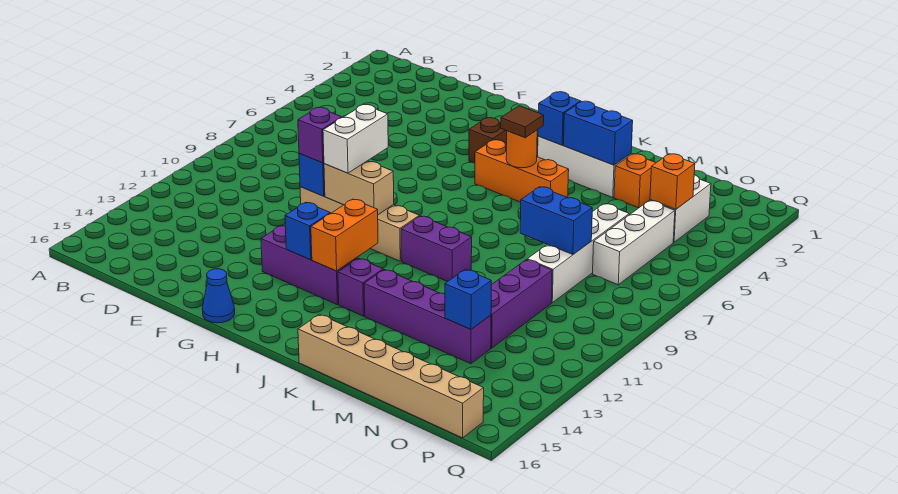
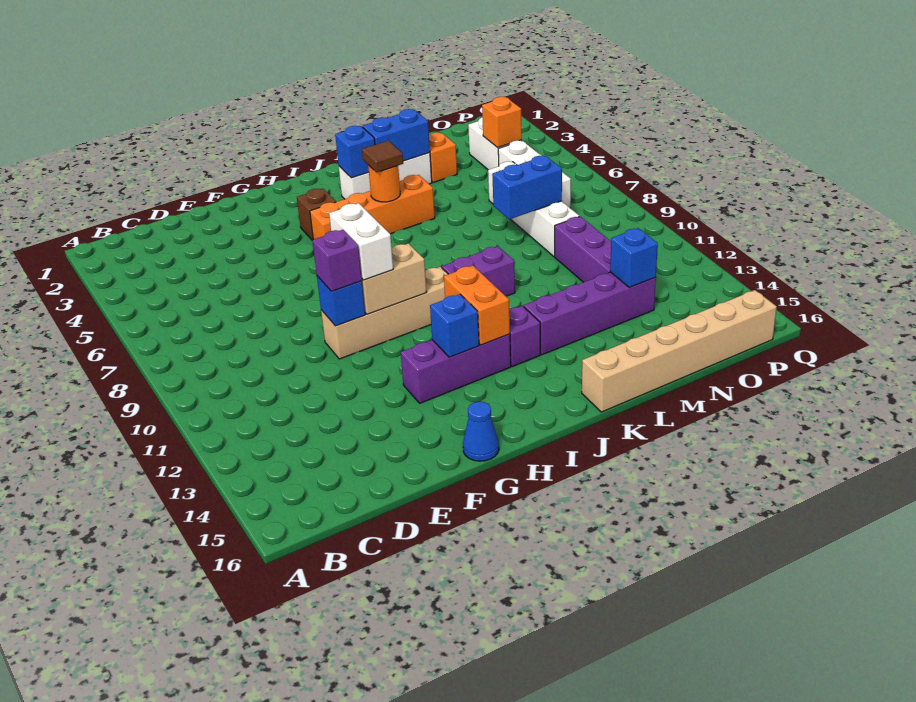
orange 1x3 brick [475,140,569,202] -> orange 1x4 brick [310,175,435,239]

